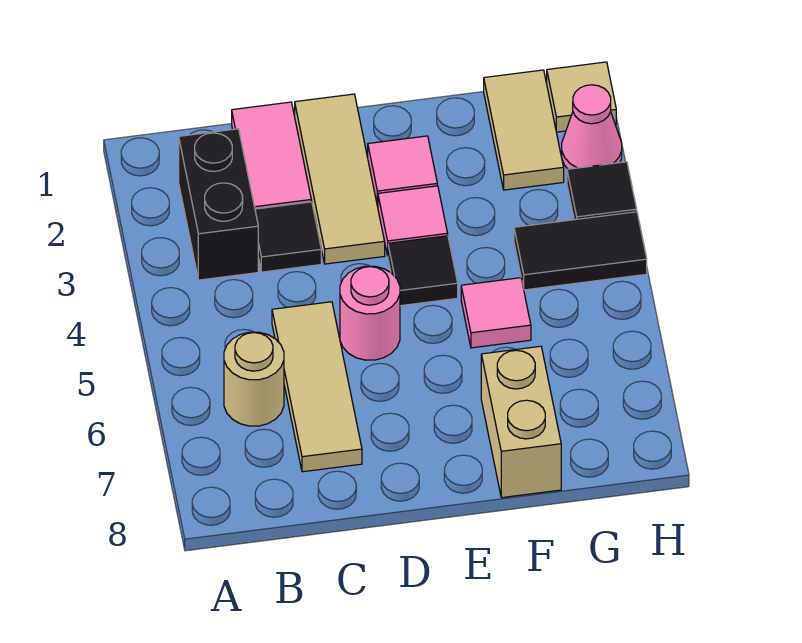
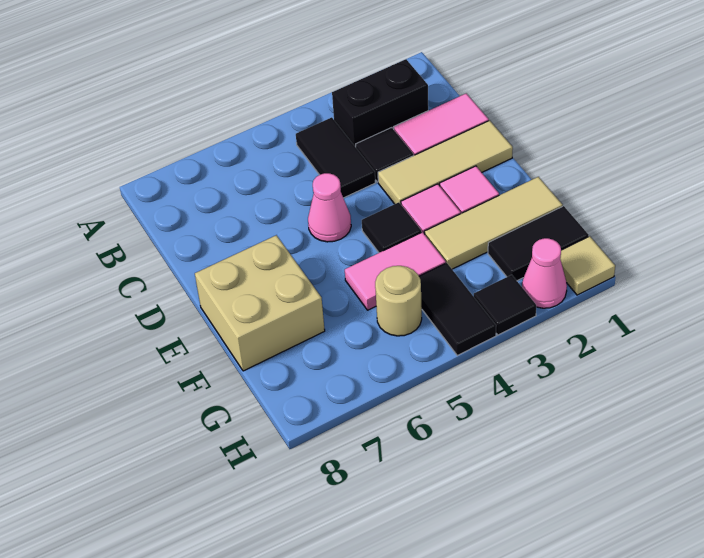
none -> black 1x2 tile [296,117,375,198]
tan 1x1 round brick [224,332,284,426] -> tan 1x1 round brick moved to [375,266,422,336]
tan 1x3 tile [272,302,362,472] -> tan 1x3 tile moved to [424,177,562,269]
pink 1x1 round brick [340,266,400,360] -> pink 1x1 cone [308,173,351,242]
pink 1x1 tile [461,278,531,348] -> pink 1x2 tile [345,232,446,310]
tan 1x2 brick [481,346,561,498] -> tan 2x2 brick [195,235,325,371]
tan 1x2 tile [484,70,564,190] -> black 1x2 tile [488,206,589,281]

